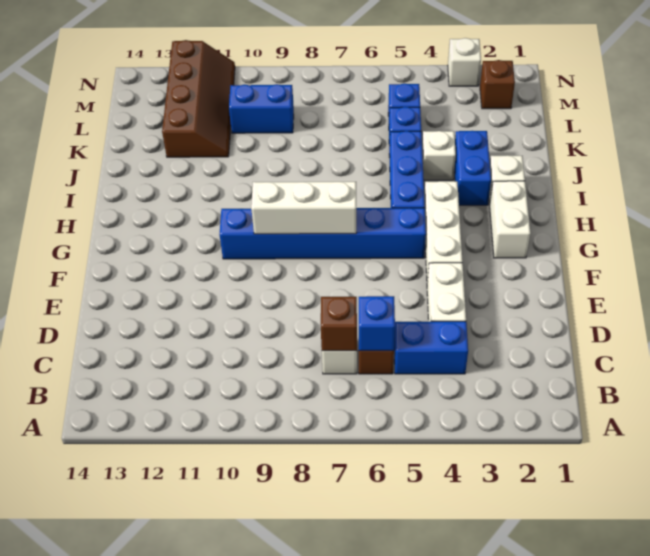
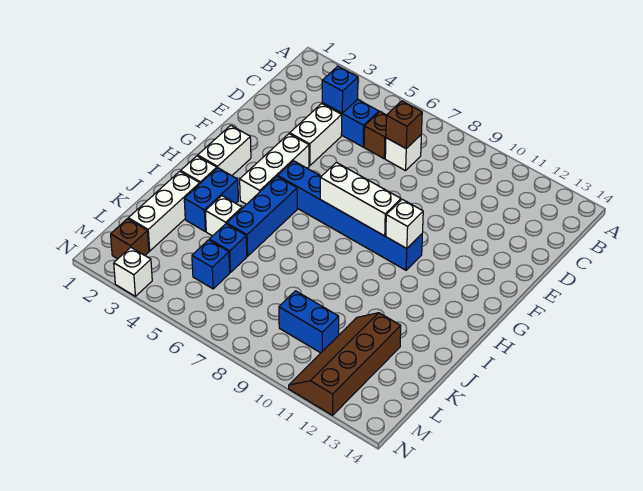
blue 1x1 brick [359,296,395,351] -> blue 1x1 brick moved to [322,66,358,113]
none -> white 1x1 brick [386,199,423,249]
none -> white 1x3 brick [128,171,200,251]

